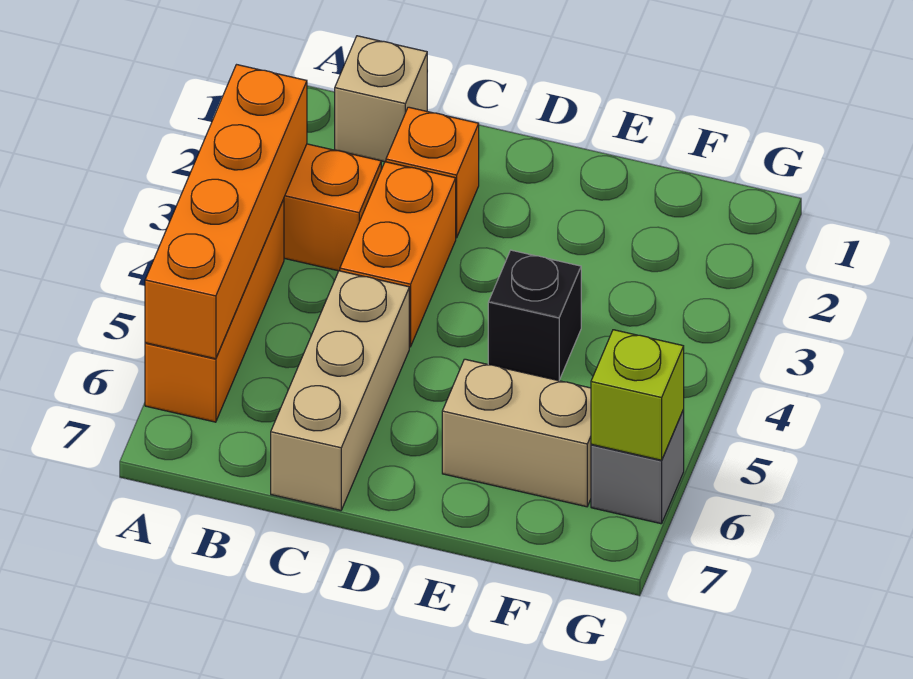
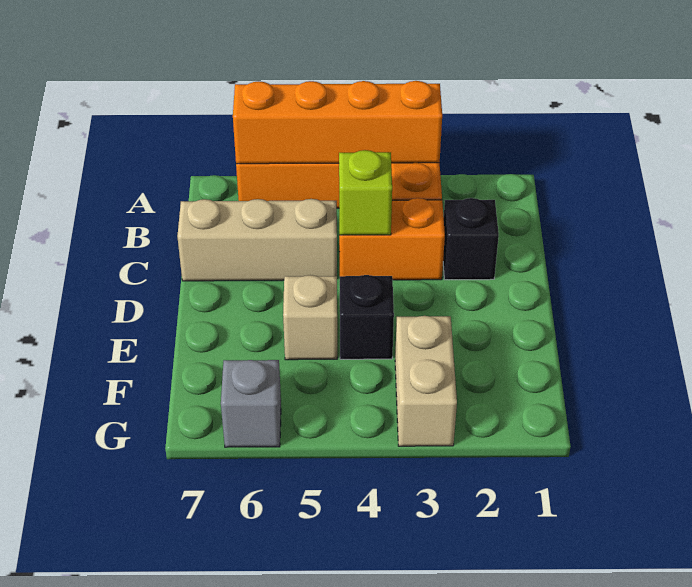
tan 1x1 brick [335,36,427,162] -> tan 1x1 brick moved to [283,275,337,360]
orange 1x1 brick [386,107,479,238] -> black 1x1 brick [443,198,499,280]
tan 1x2 brick [442,359,591,507] -> tan 1x2 brick moved to [395,316,457,446]
lime 1x1 brick [591,330,684,460] -> lime 1x1 brick moved to [339,150,392,235]

